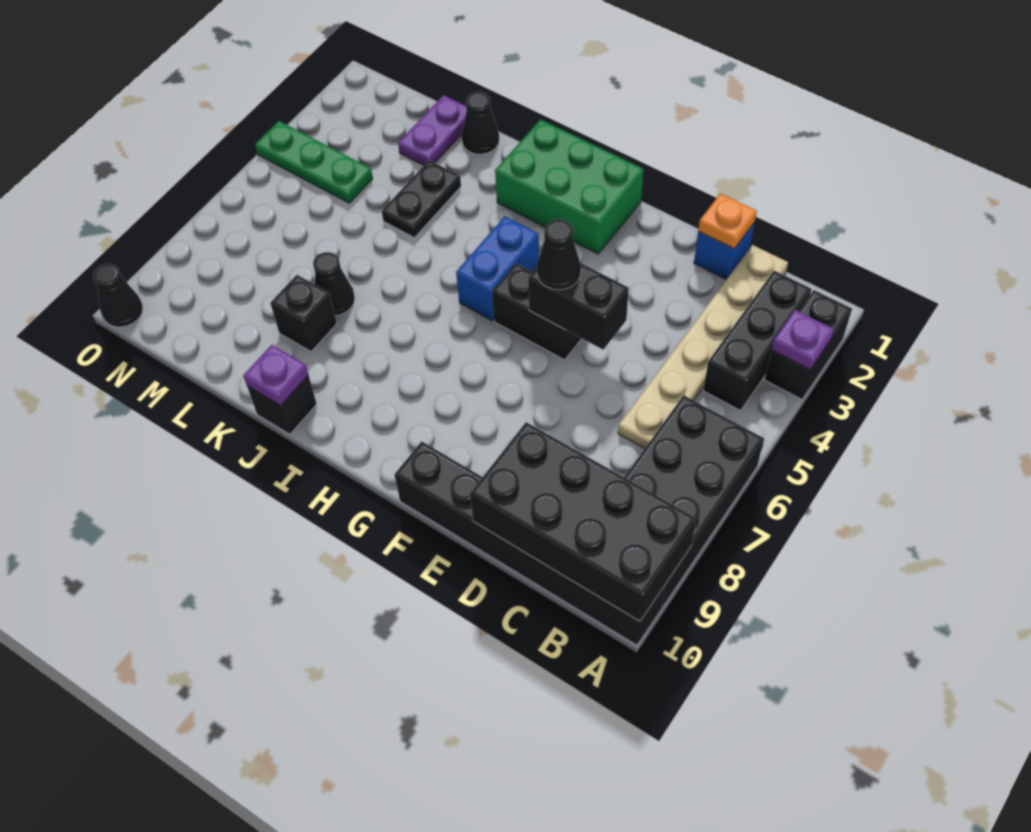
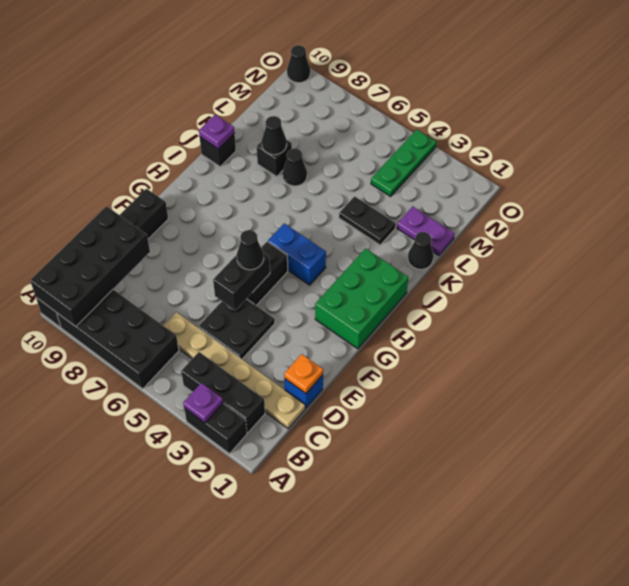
none -> black 2x2 plate [198,299,275,359]
none -> black 1x1 cone [262,116,287,155]

